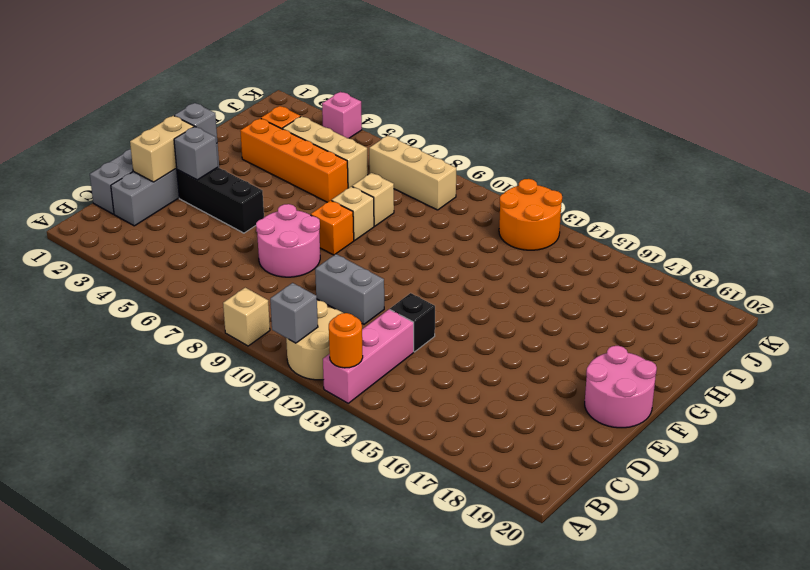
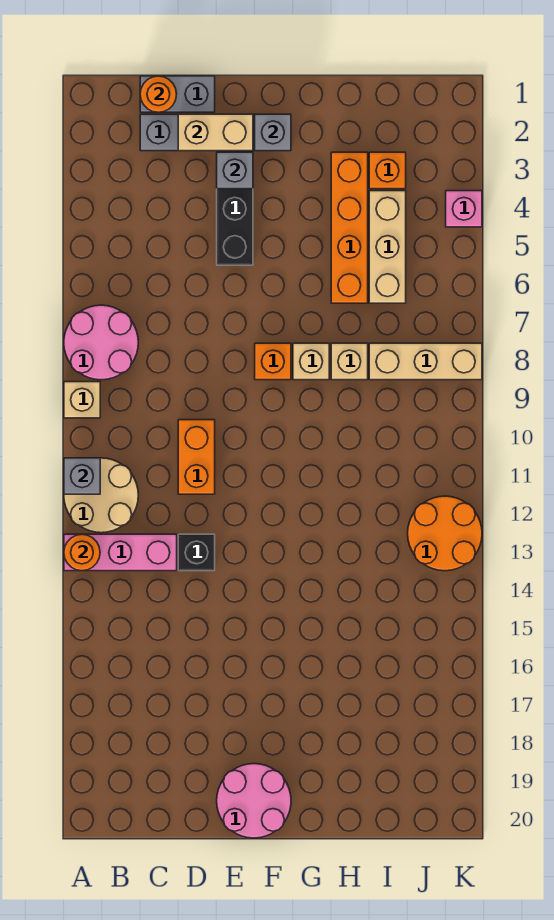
none -> orange 1x1 round brick [140,76,177,112]
pink 2x2 round brick [256,204,320,277] -> pink 2x2 round brick moved to [64,305,138,380]
grey 1x2 brick [315,254,384,324] -> orange 1x2 brick [178,420,215,494]
tan 1x3 brick [369,135,456,210] -> tan 1x3 brick turned to [369,343,482,380]

